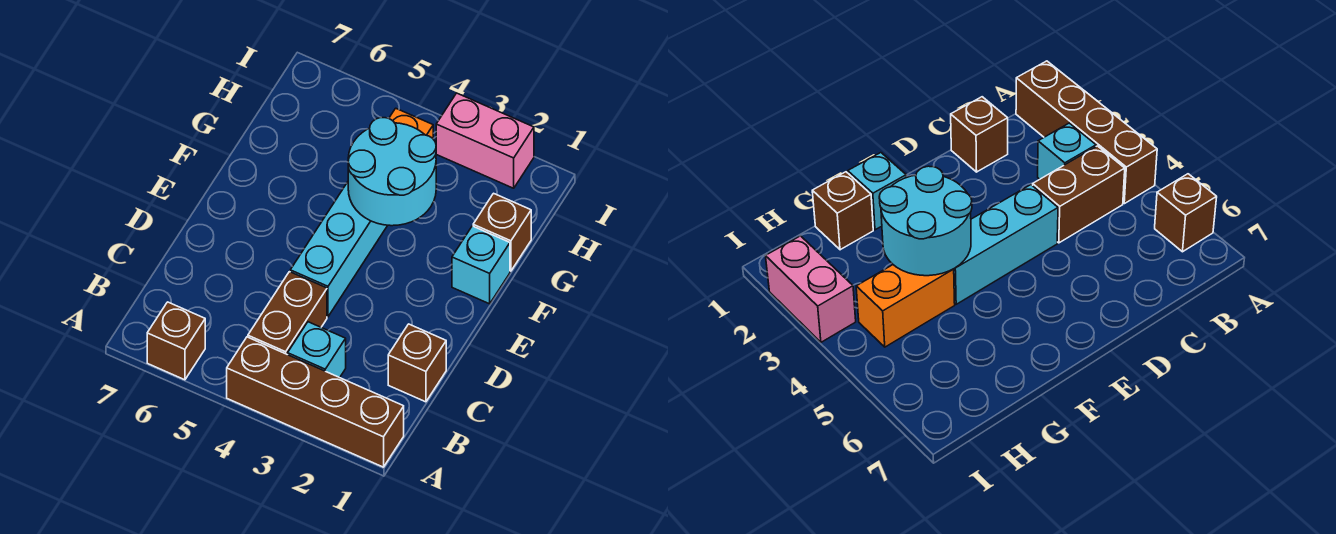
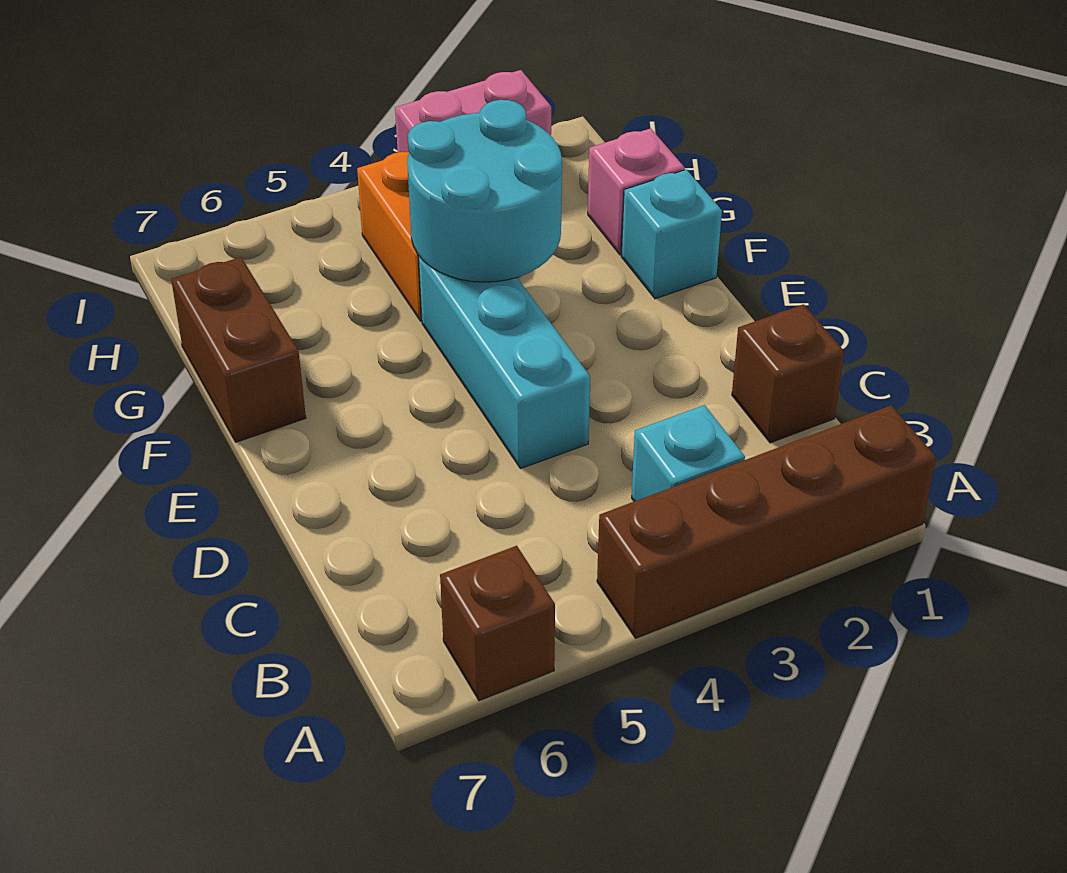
brown 1x2 brick [248,272,327,355] -> brown 1x2 brick moved to [171,257,306,442]
brown 1x1 brick [473,193,531,271] -> pink 1x1 brick [588,128,685,255]

